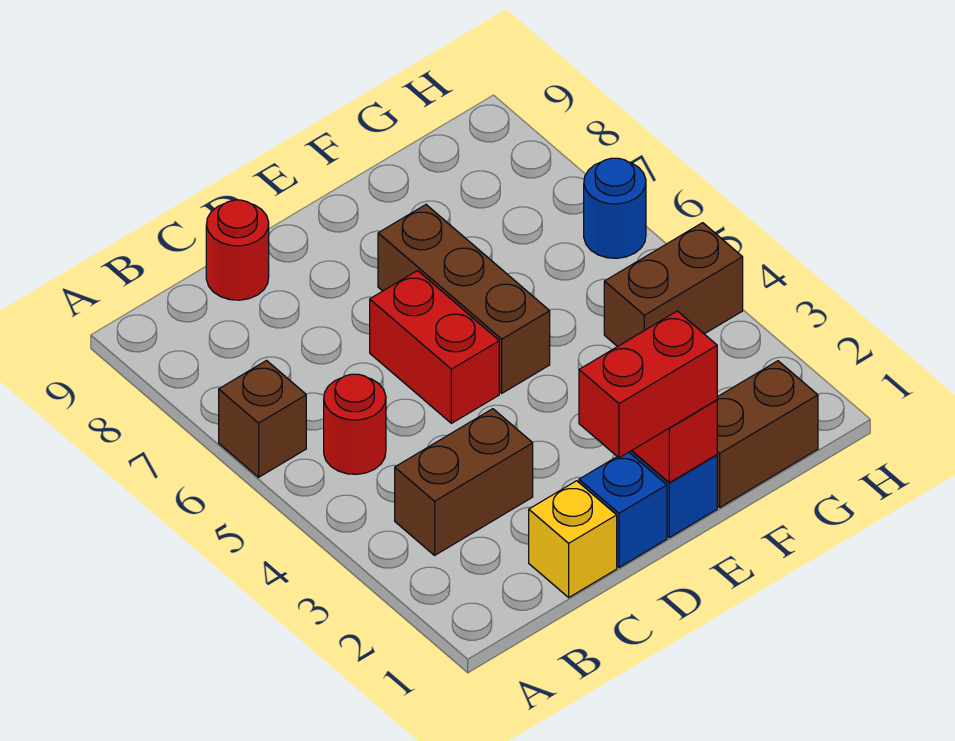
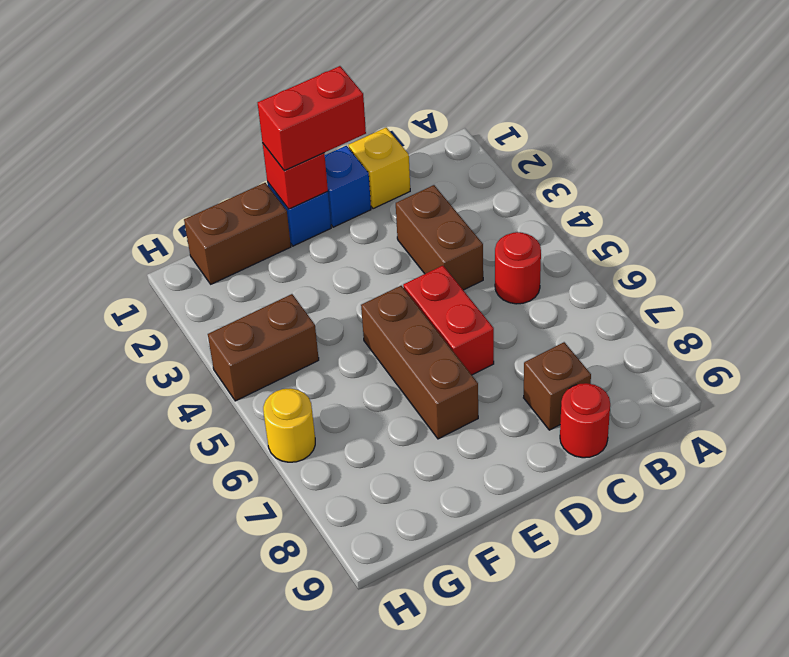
brown 1x1 brick [219,361,306,477] -> brown 1x1 brick moved to [524,342,591,430]
brown 1x2 brick [395,409,533,555] -> brown 1x2 brick turned to [396,185,483,290]
blue 1x1 round brick [584,158,646,258] -> yellow 1x1 round brick [263,388,315,462]

